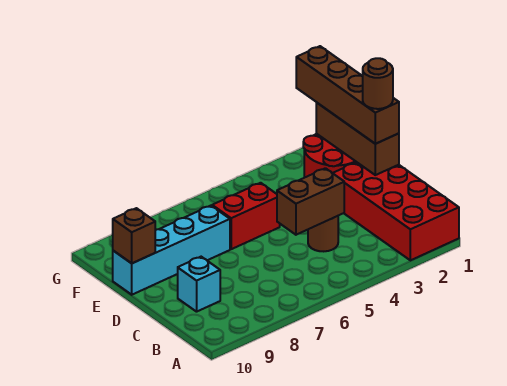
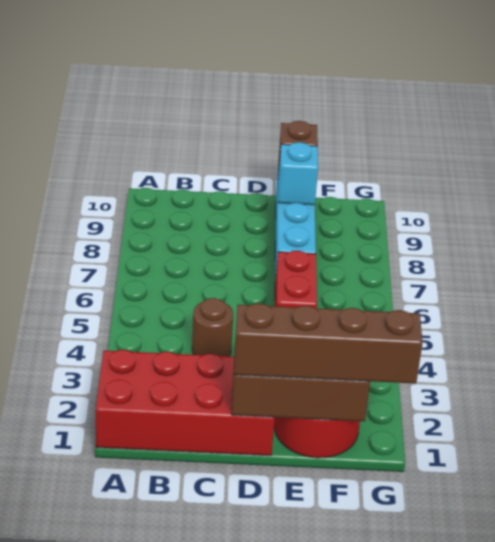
brown 1x2 brick [277,168,344,235] -> none
cyan 1x1 brick [178,257,220,312] -> cyan 1x1 brick moved to [278,142,318,205]
brown 1x1 round brick [363,58,393,109] -> none

